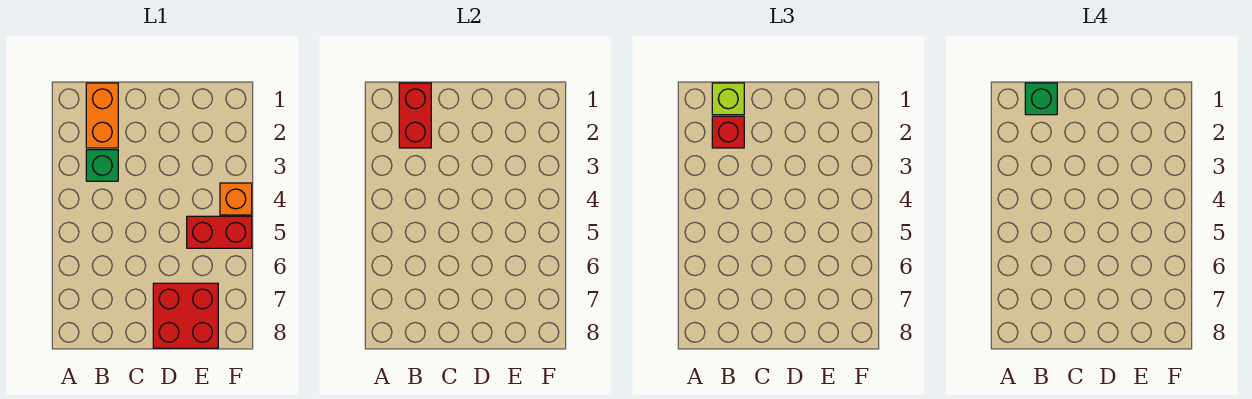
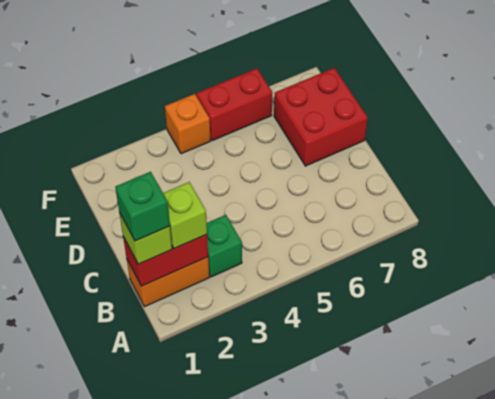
red 1x1 brick [712,116,744,148] -> lime 1x1 brick [163,182,207,249]
red 1x2 brick [187,216,252,248] -> red 1x2 brick turned to [196,68,272,141]

